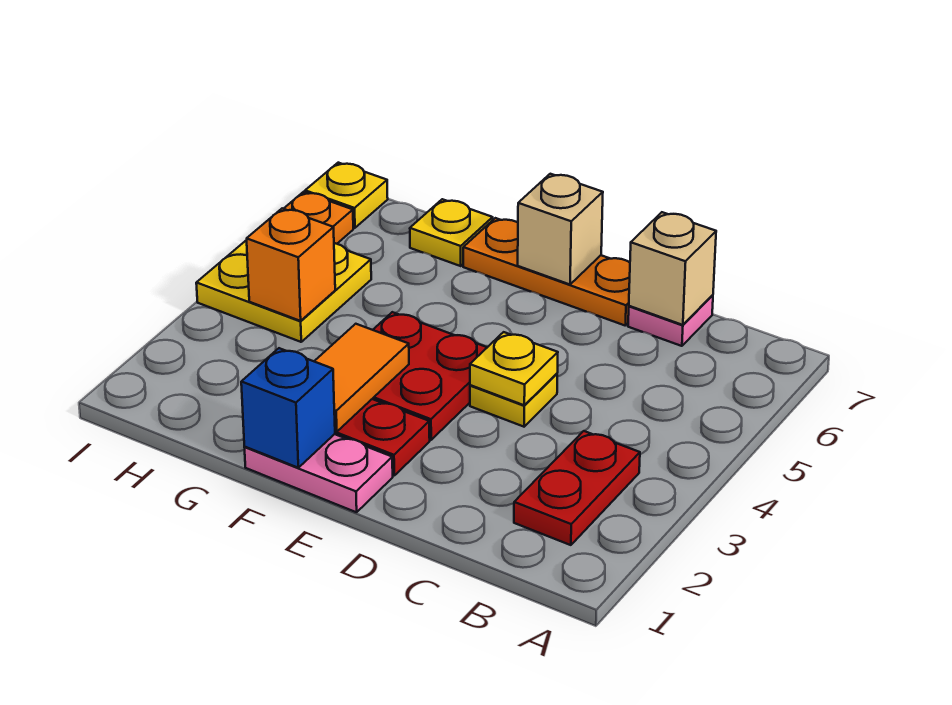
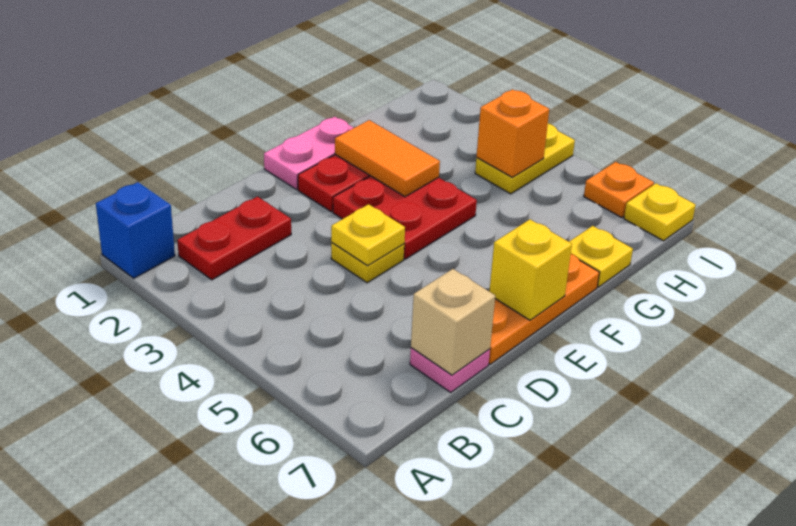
red 1x2 plate [514,431,640,545] -> red 1x2 plate turned to [177,197,291,280]
tan 1x1 brick [518,174,603,284] -> yellow 1x1 brick [489,219,572,320]
blue 1x1 brick [241,348,335,468] -> blue 1x1 brick moved to [96,182,175,278]
yellow 2x2 plate [196,240,371,342] -> yellow 1x2 plate [475,123,575,194]

